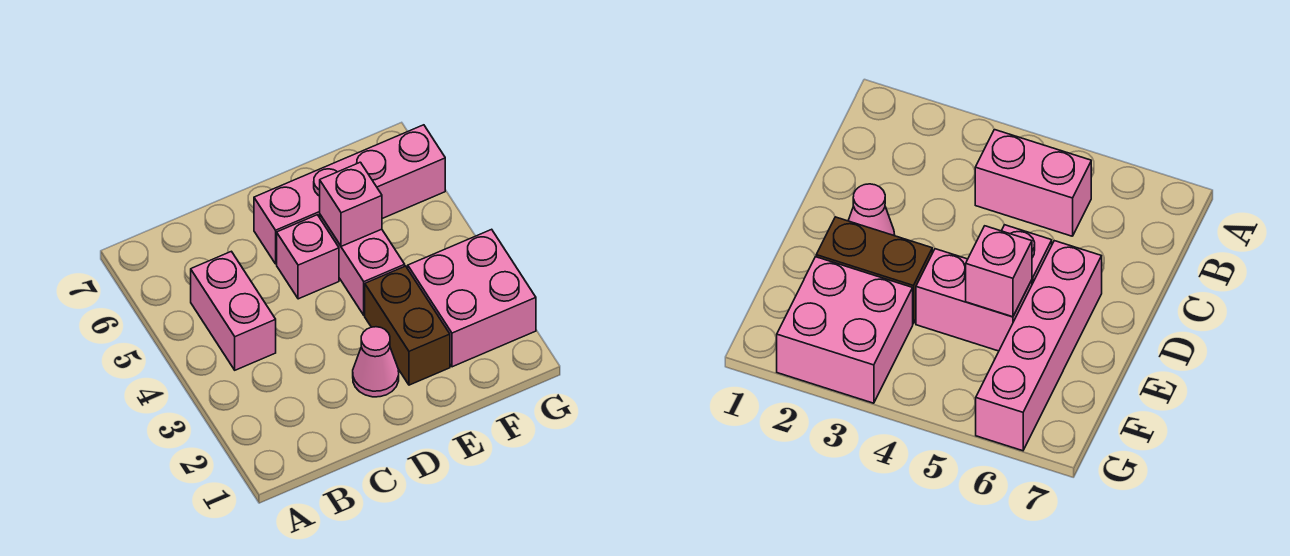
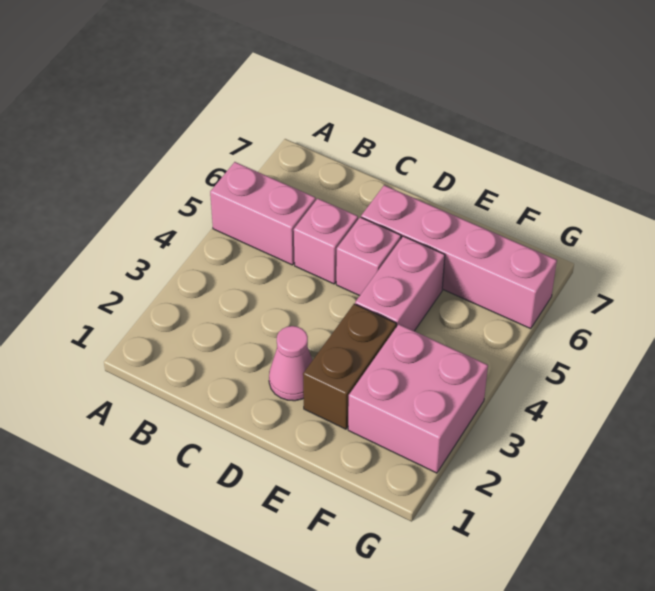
pink 1x2 brick [191,251,276,370] -> pink 1x2 brick turned to [210,162,316,265]
pink 1x1 brick [320,162,382,246] -> pink 1x1 brick moved to [294,199,358,284]

